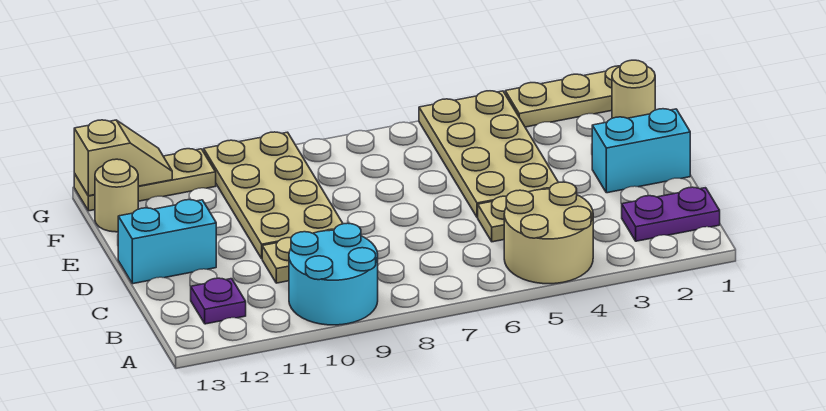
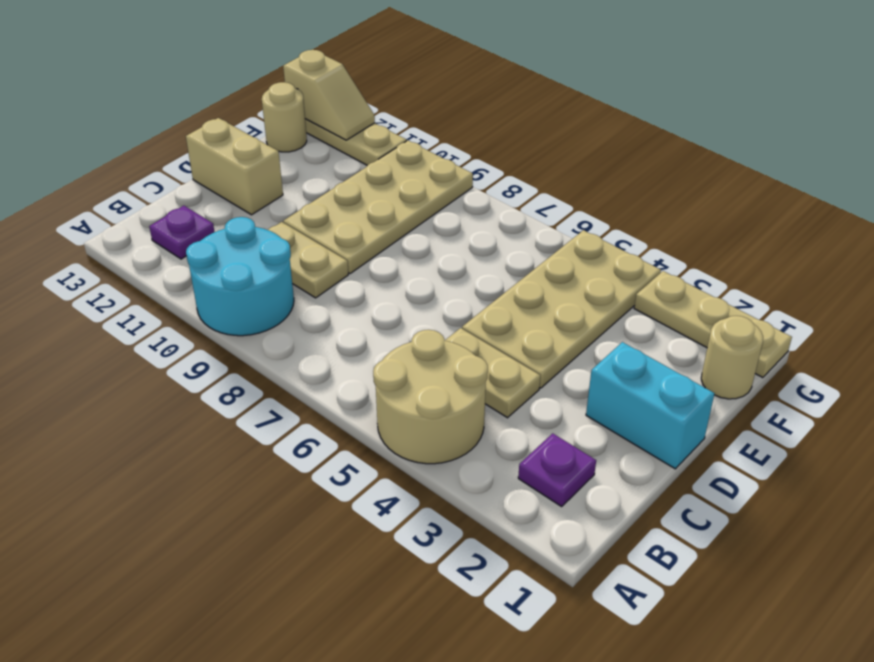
purple 1x2 plate [622,187,720,241] -> purple 1x1 plate [518,433,596,506]
cyan 1x2 brick [118,200,216,284] -> tan 1x2 brick [186,118,283,215]

